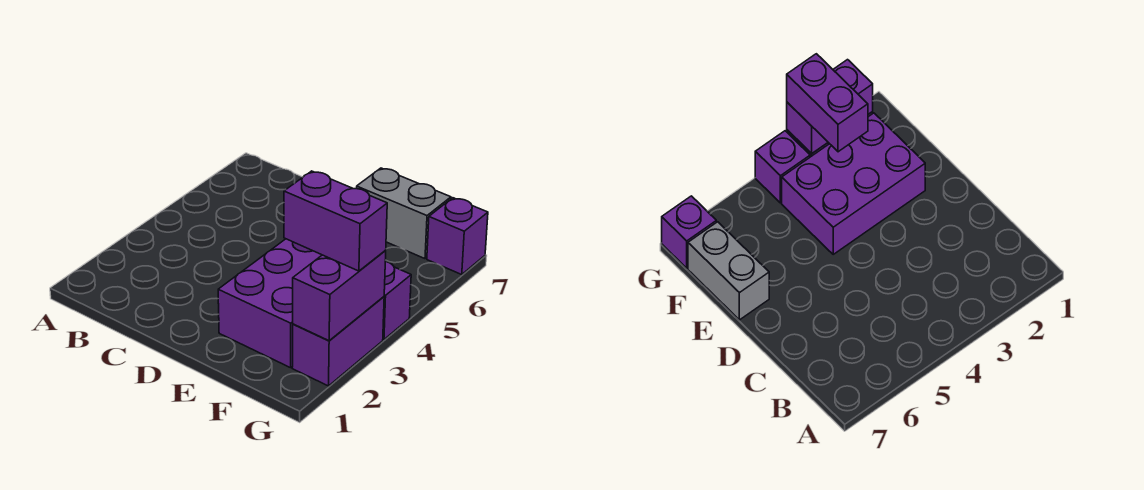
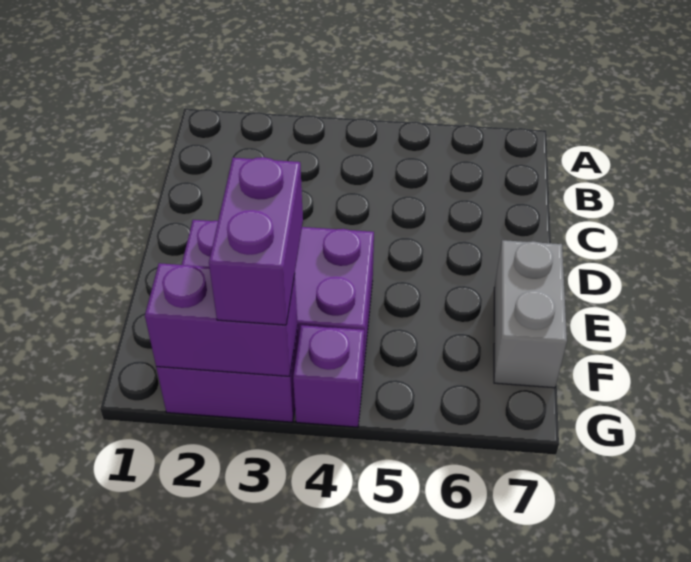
purple 1x1 brick [427,198,488,274] -> none

